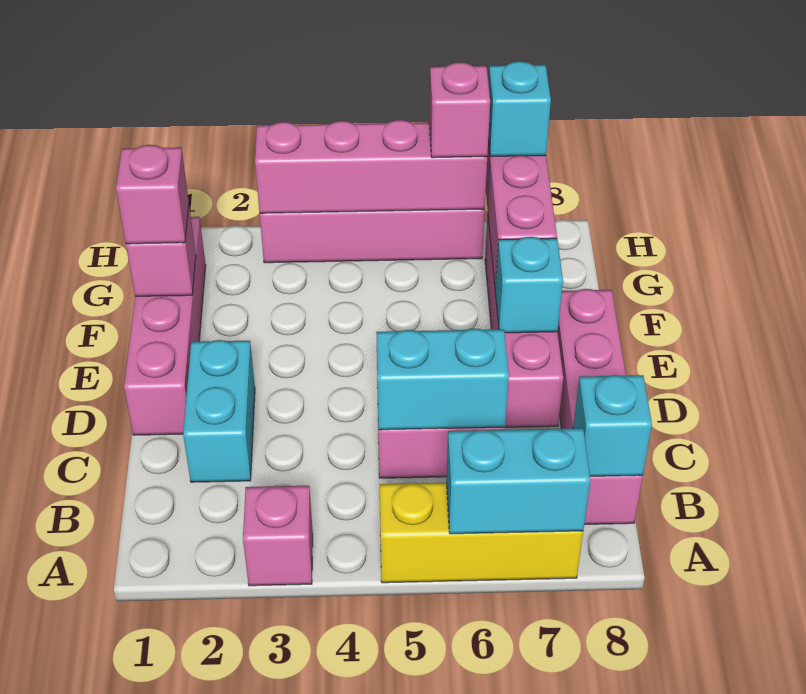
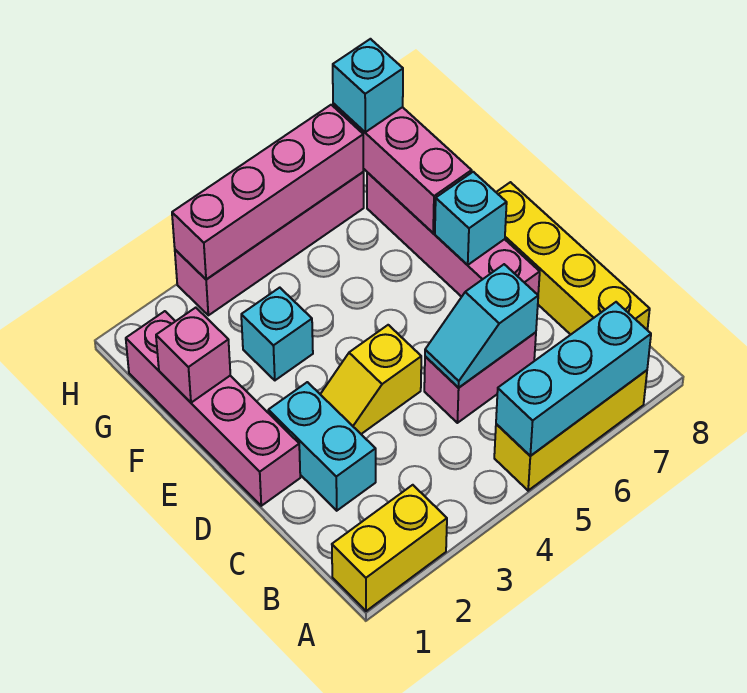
none -> yellow 1x2 brick [332,485,447,611]
pink 1x1 brick [243,486,313,586] -> none
cyan 1x2 brick [446,428,590,534] -> cyan 1x3 brick [496,302,651,456]
pink 1x4 brick [558,289,643,524] -> yellow 1x4 brick [496,182,650,335]
cyan 1x1 brick [573,375,652,476] -> cyan 1x1 brick moved to [241,288,313,380]
cyan 1x2 brick [376,329,509,430] -> cyan 1x2 slope [425,264,538,388]
none -> yellow 1x2 slope [320,325,421,434]
pink 1x1 brick [116,145,189,244] -> none
pink 1x1 brick [429,62,490,158] -> none

